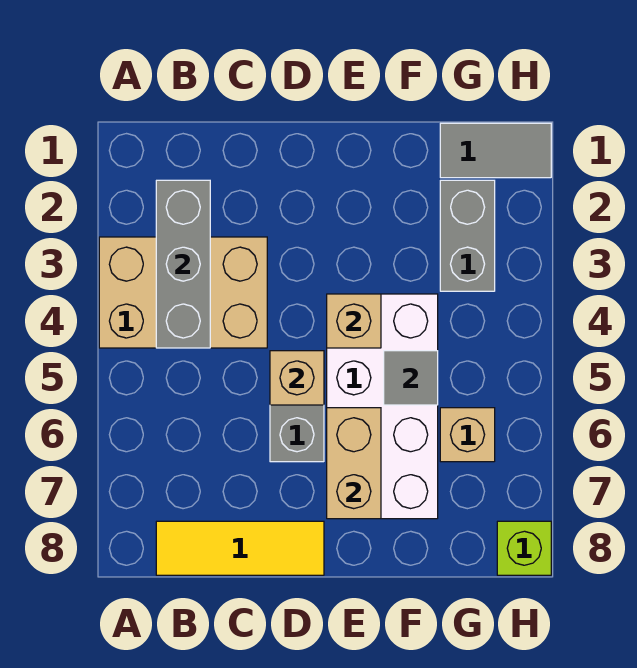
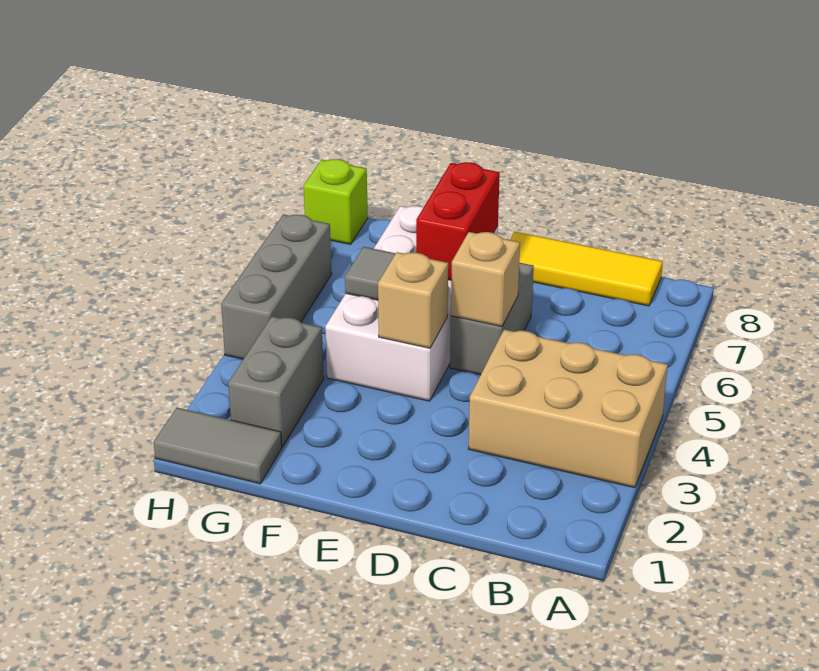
grey 1x3 brick [156,180,210,348] -> grey 1x3 brick moved to [221,214,332,359]
tan 1x2 brick [327,408,381,519] -> red 1x2 brick [416,162,500,280]
tan 1x1 brick [440,408,495,462] -> none

